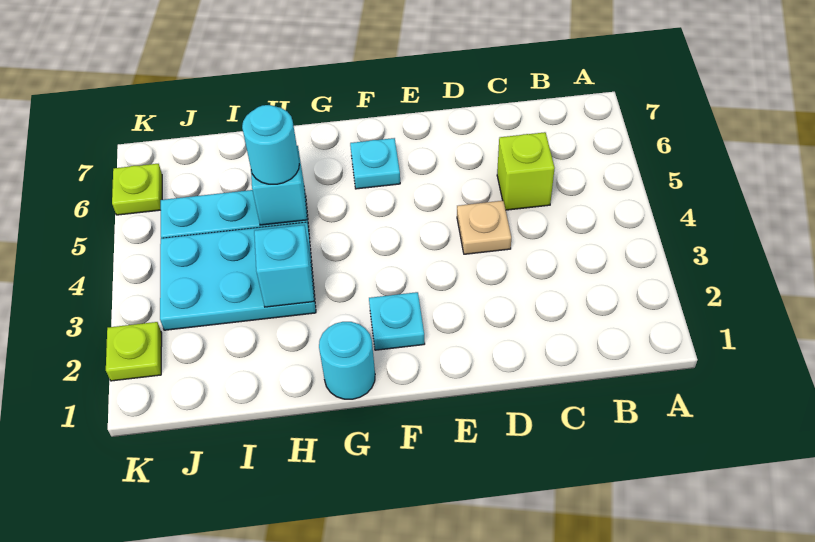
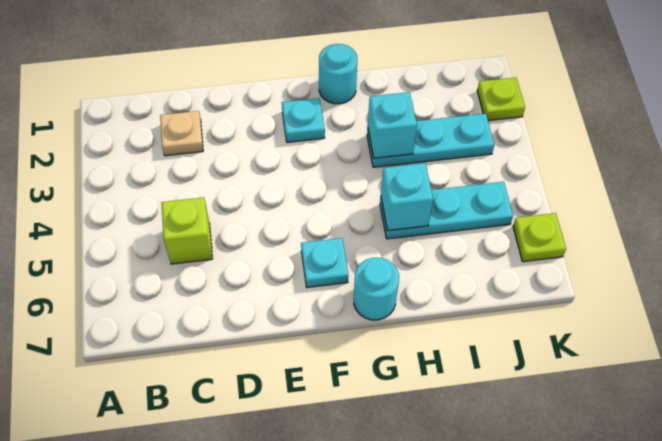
tan 1x1 plate [457,201,511,254] -> tan 1x1 plate moved to [160,111,203,156]
cyan 2x3 plate [160,222,316,330] -> cyan 1x3 plate [367,114,494,167]
cyan 1x1 round brick [242,105,299,184] -> cyan 1x1 round brick moved to [354,258,399,320]

